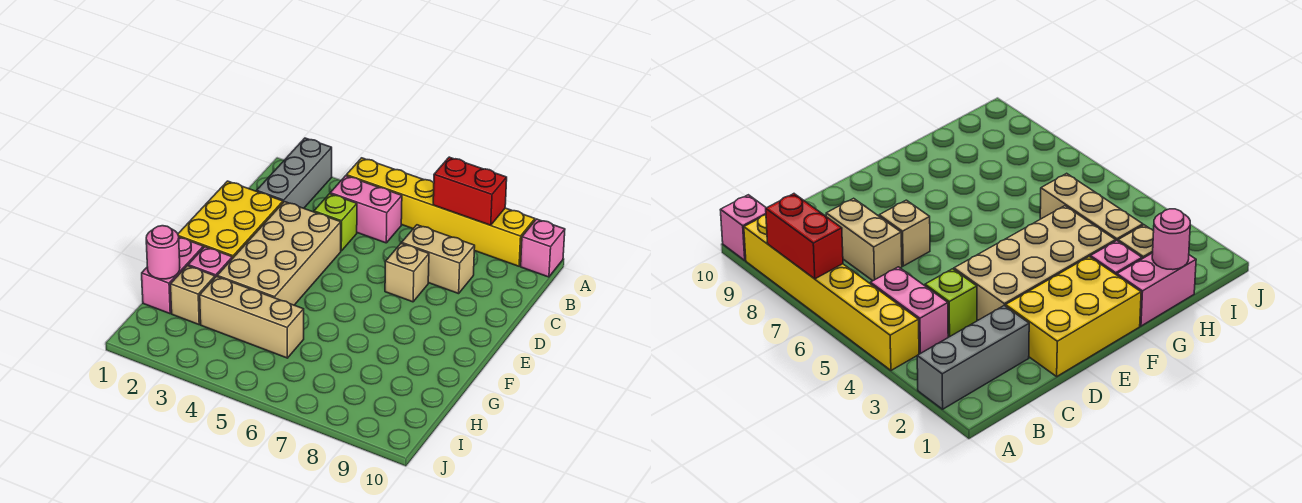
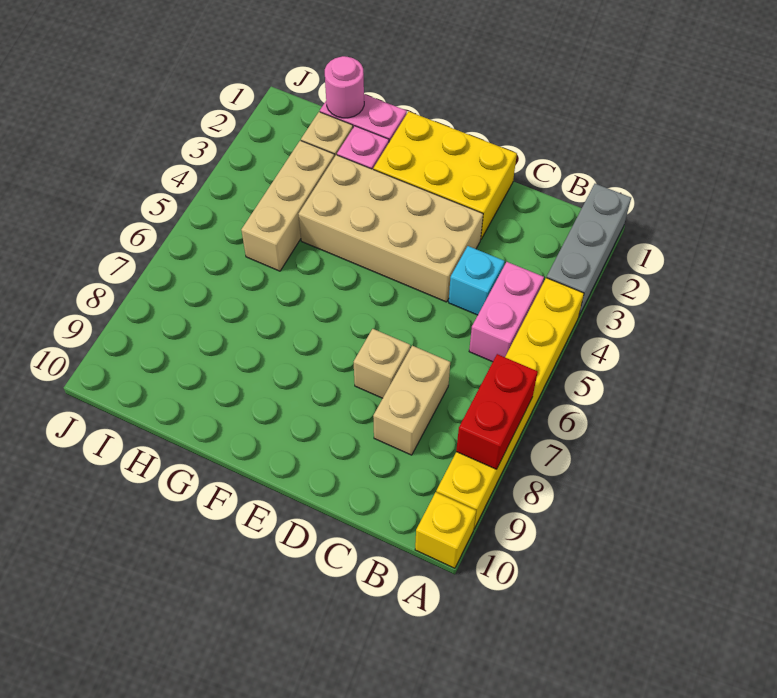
grey 1x3 brick [257,138,332,208] -> grey 1x3 brick turned to [547,184,631,317]
pink 1x1 brick [521,219,565,277] -> yellow 1x1 brick [415,492,476,568]
lime 1x1 brick [314,194,357,251] -> cyan 1x1 brick [449,246,505,315]

